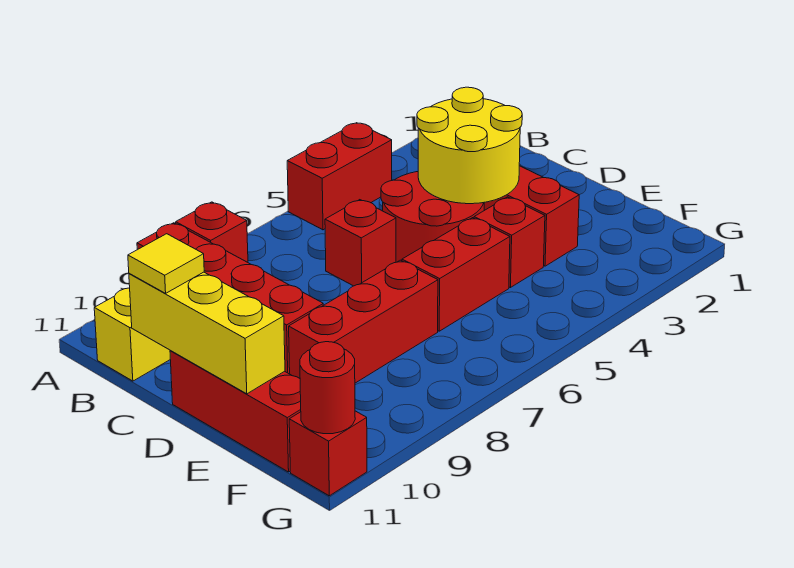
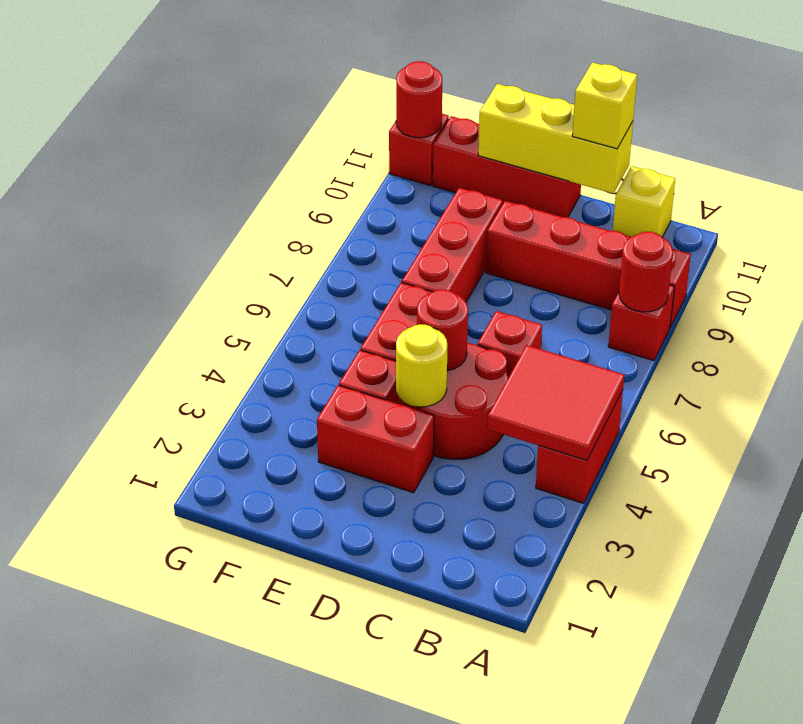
none -> red 2x2 tile [488,345,624,460]
none -> red 1x1 round brick [619,232,673,312]
yellow 2x2 round brick [417,87,522,204] -> yellow 1x1 round brick [396,324,447,407]
yellow 1x1 tile [128,234,204,293] -> yellow 1x1 brick [572,62,637,149]
none -> red 1x1 round brick [417,289,468,371]

